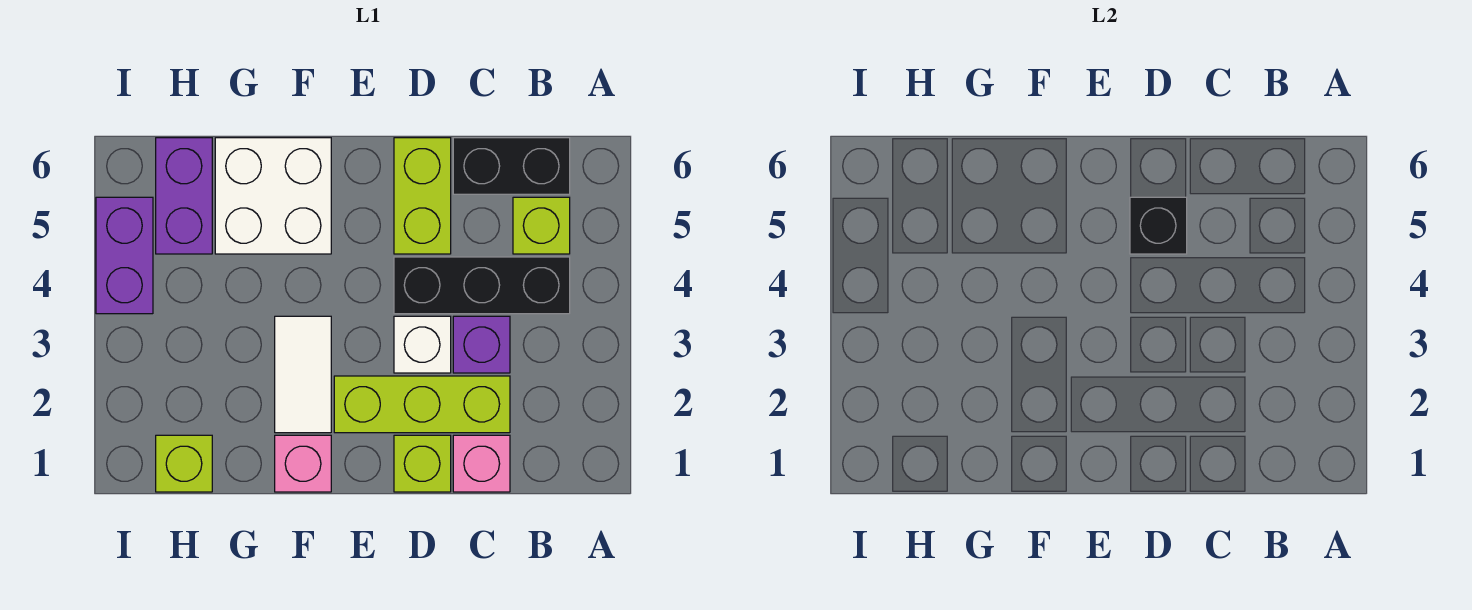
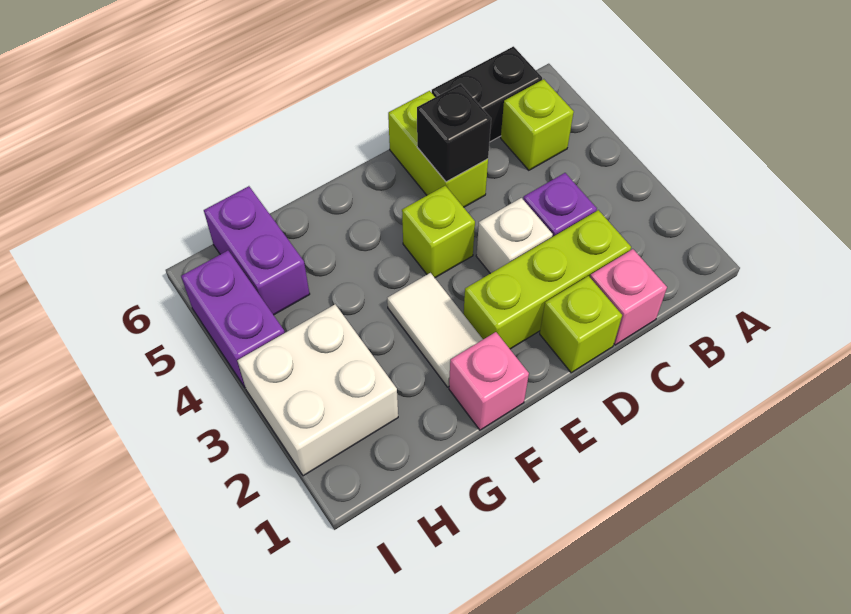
black 1x3 brick [394,257,570,314] -> none
white 2x2 brick [215,138,331,254] -> white 2x2 brick moved to [237,304,398,476]
lime 1x1 brick [156,435,212,492] -> lime 1x1 brick moved to [402,186,475,278]

